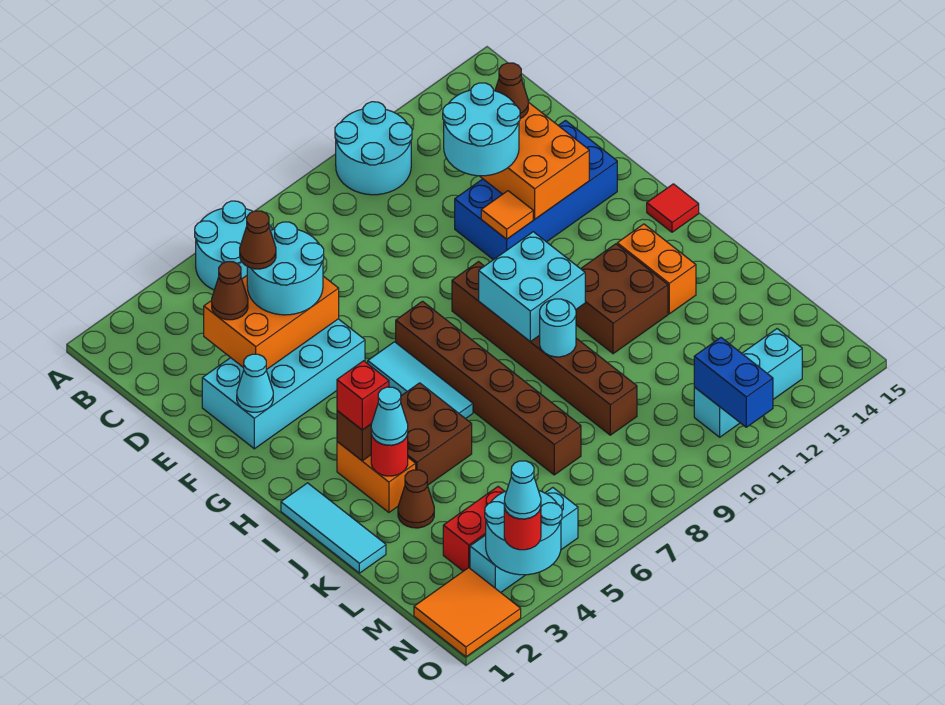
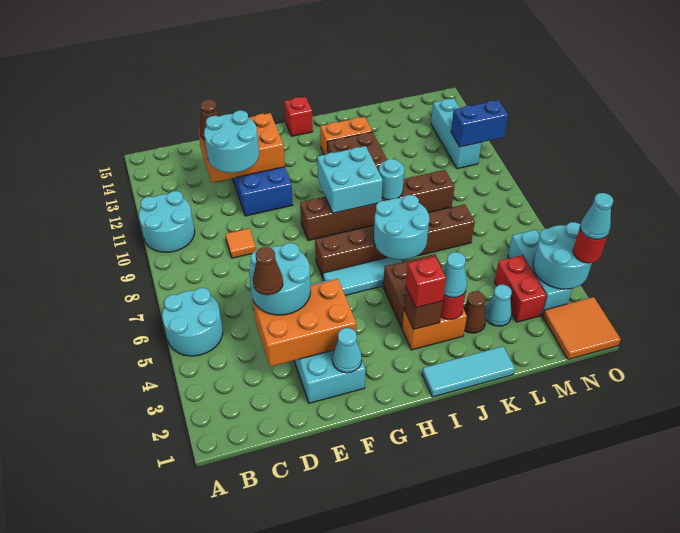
orange 2x3 brick [204,276,339,370] -> orange 2x3 brick turned to [253,279,356,367]
brown 1x1 cone [212,262,248,320] -> none
orange 1x1 tile [481,191,533,239] -> orange 1x1 tile moved to [225,228,256,258]
red 1x1 tile [647,184,699,232] -> red 1x1 brick [284,97,313,136]
none -> cyan 2x2 round brick [374,195,429,260]
none -> cyan 1x1 cone [485,285,512,326]

